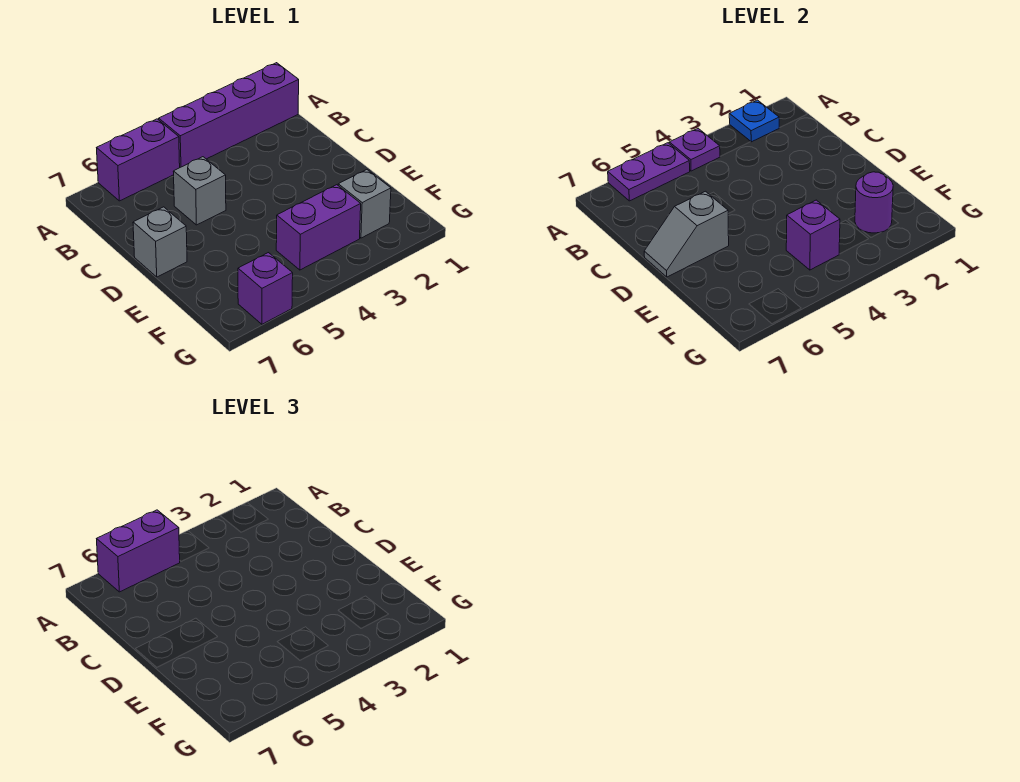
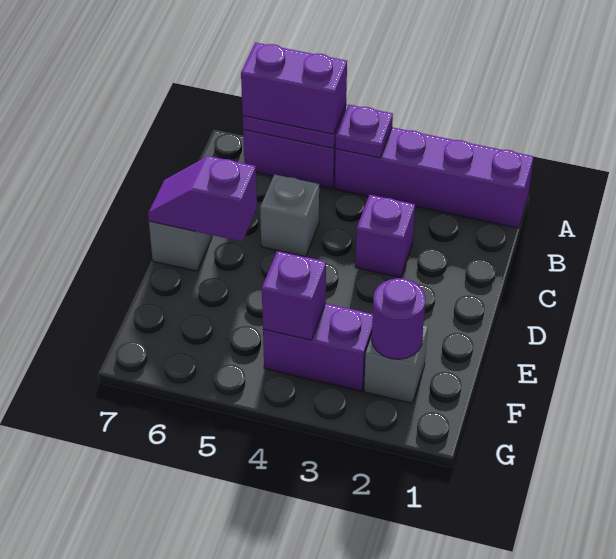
blue 1x1 plate [729,100,779,142] -> none
grey 1x2 slope [644,191,729,277] -> purple 1x2 slope [148,156,257,242]
purple 1x1 brick [238,253,293,324] -> purple 1x1 brick moved to [356,195,415,278]

